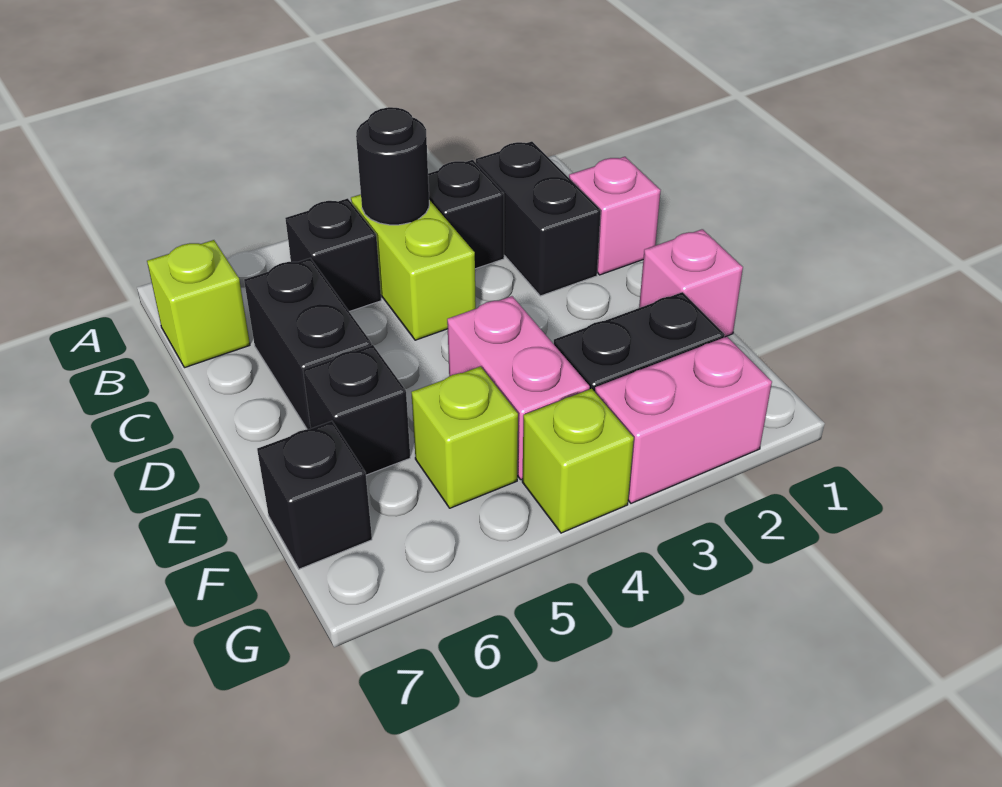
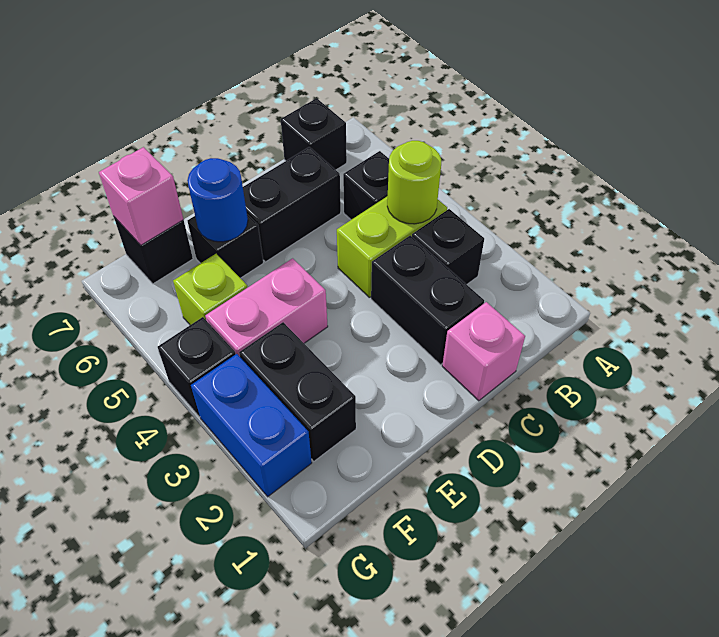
black 1x2 brick [476,141,601,296] -> black 1x2 brick turned to [371,235,484,365]
black 1x1 round brick [356,107,429,225] -> lime 1x1 round brick [387,141,441,224]
lime 1x1 brick [147,240,250,368] -> black 1x1 brick [281,98,347,170]
pink 1x1 brick [639,229,743,337] -> pink 1x1 brick moved to [99,147,184,245]
none -> blue 1x1 round brick [187,158,248,242]
pink 1x2 brick [595,336,772,503] -> blue 1x2 brick [191,354,312,497]
lime 1x1 brick [522,389,634,533] -> black 1x1 brick [158,317,236,417]

